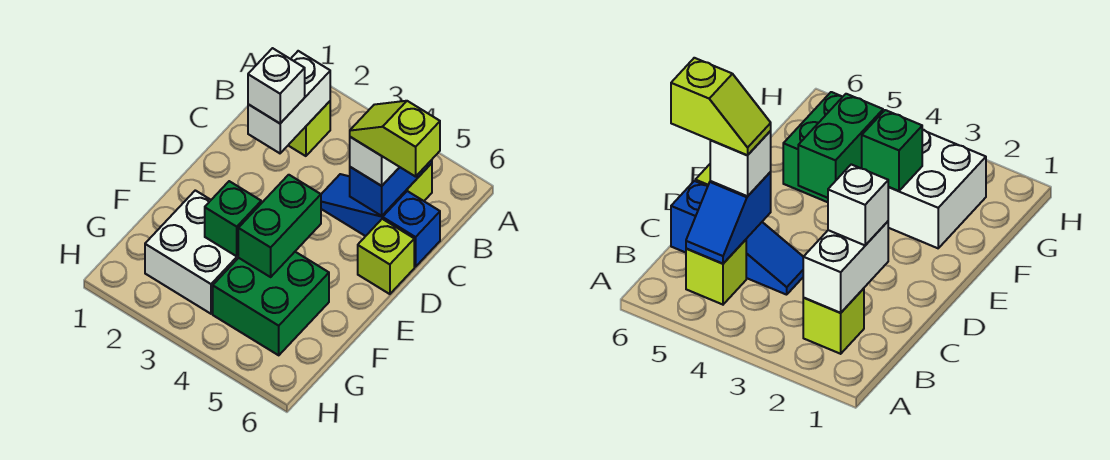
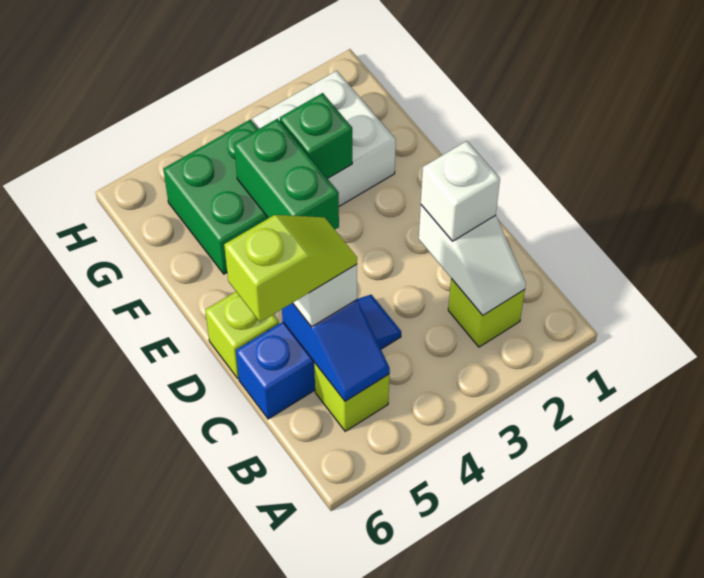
white 1x2 brick [248,51,330,153] -> white 1x2 slope [419,205,526,315]

